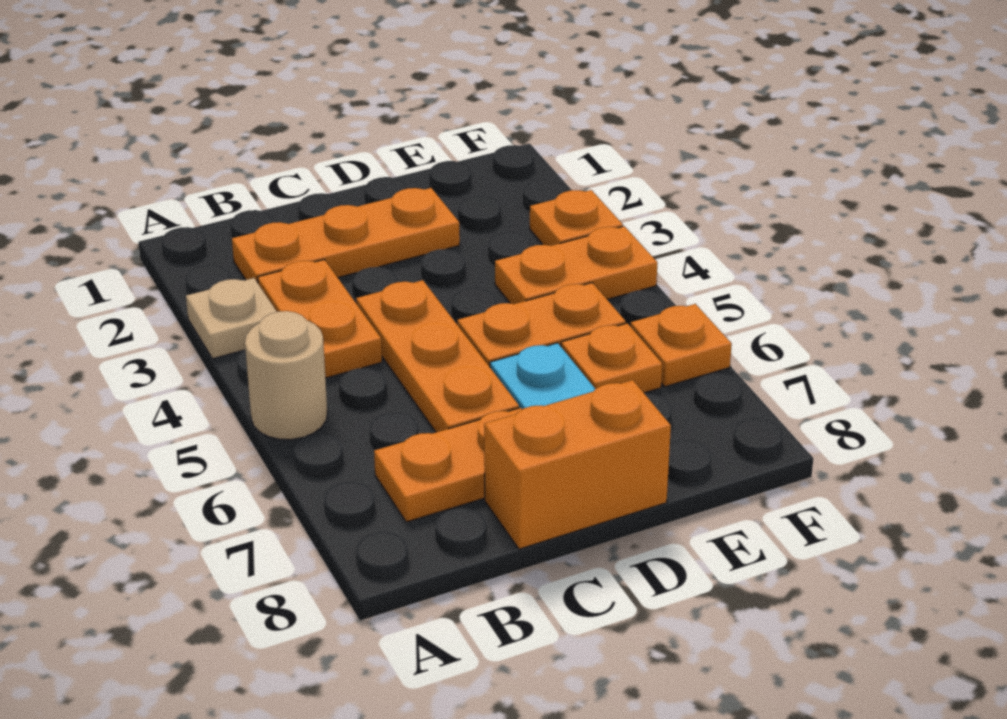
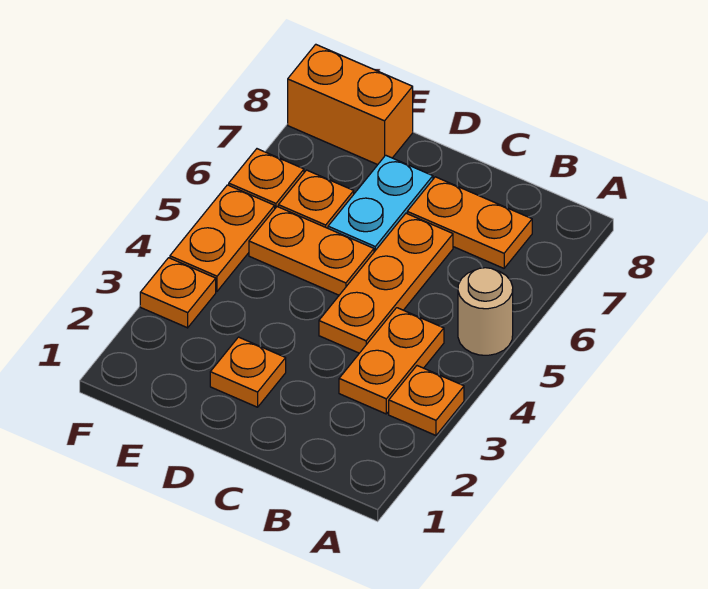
tan 1x1 plate [186,278,277,359] -> orange 1x1 plate [389,366,464,435]
orange 1x3 plate [232,188,460,283] -> orange 1x1 plate [210,337,286,407]
orange 1x2 brick [484,380,671,549] -> orange 1x2 brick moved to [288,44,413,165]
orange 1x2 plate [495,226,657,304] -> orange 1x2 plate turned to [170,185,275,291]

